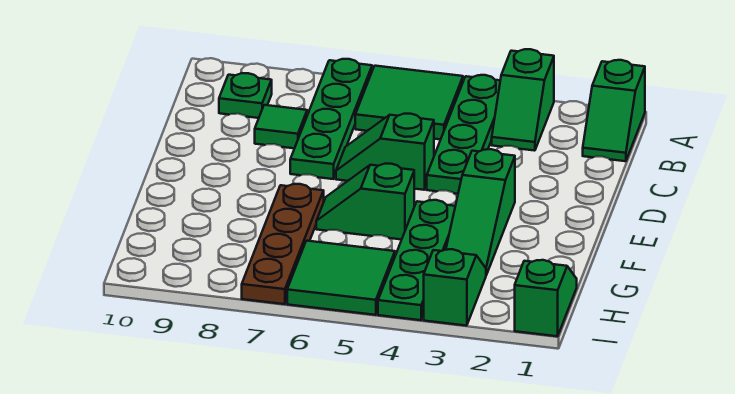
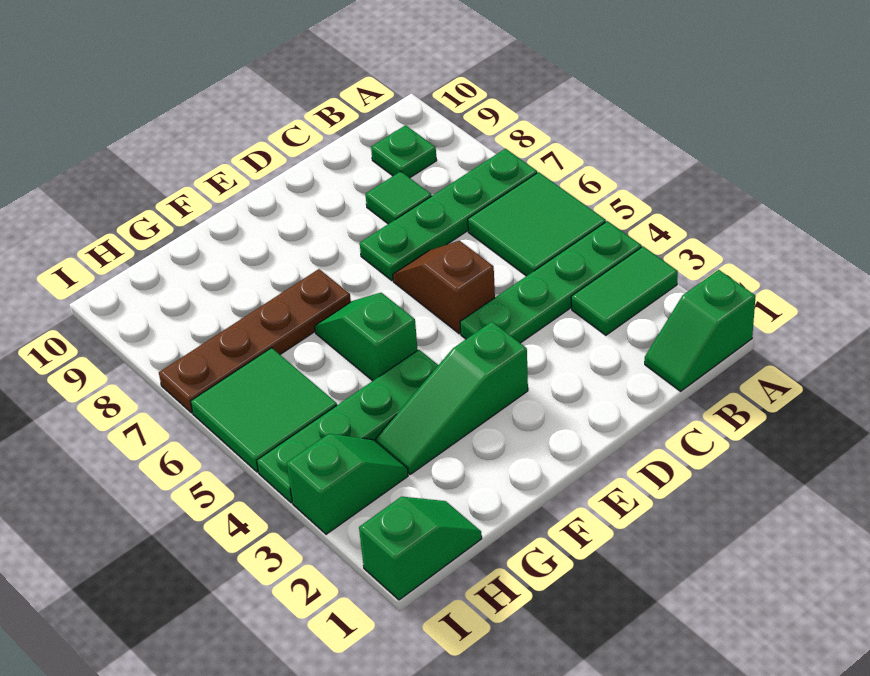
green 1x2 slope [492,49,554,151] -> green 1x2 tile [571,247,678,335]
green 1x2 slope [336,114,434,190] -> brown 1x2 slope [393,241,495,334]

